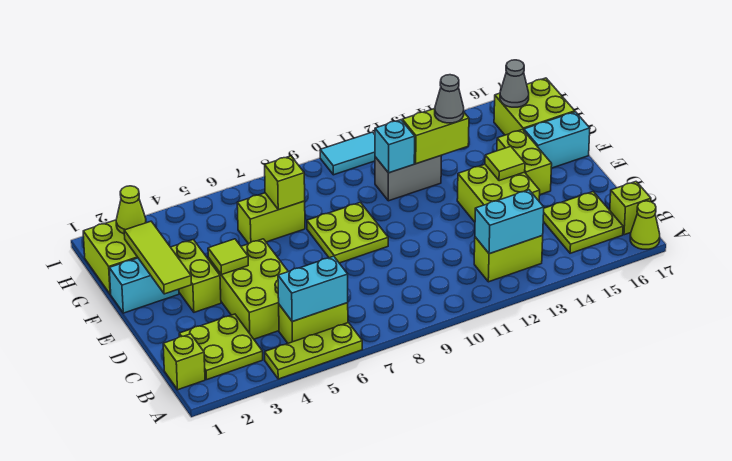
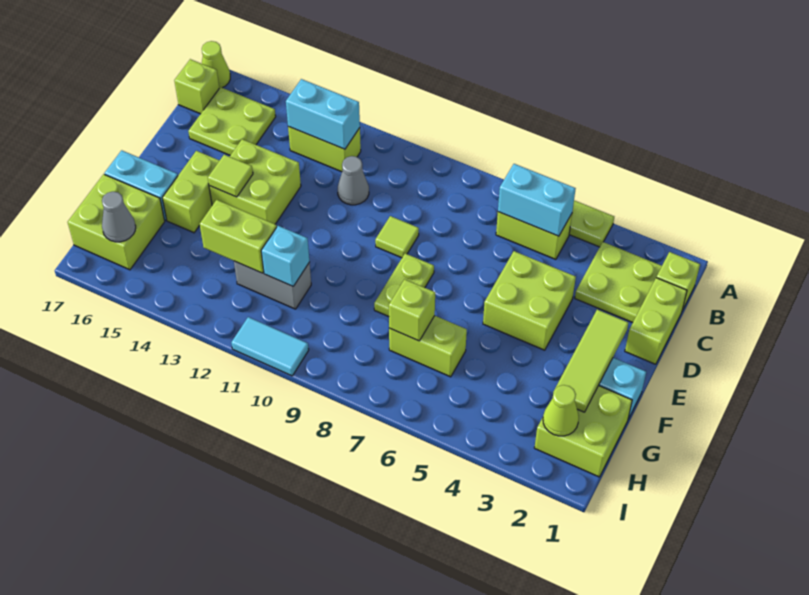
lime 2x3 brick [208,239,288,339] -> lime 2x2 brick [483,251,576,350]
lime 1x2 brick [171,240,221,312] -> lime 1x2 brick moved to [625,278,687,364]
lime 1x1 tile [208,239,248,275] -> lime 1x1 tile moved to [375,216,419,258]
lime 2x2 plate [307,202,388,263] -> lime 1x2 plate [374,253,434,317]
grey 1x1 cone [435,75,464,123] -> grey 1x1 cone moved to [338,156,369,205]

